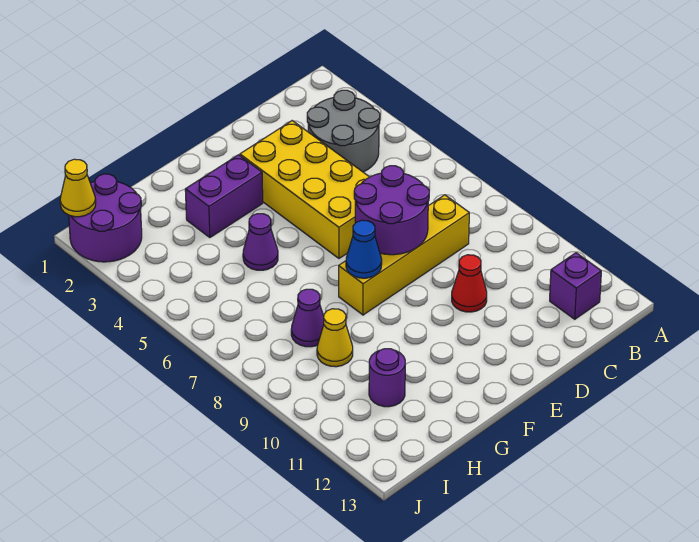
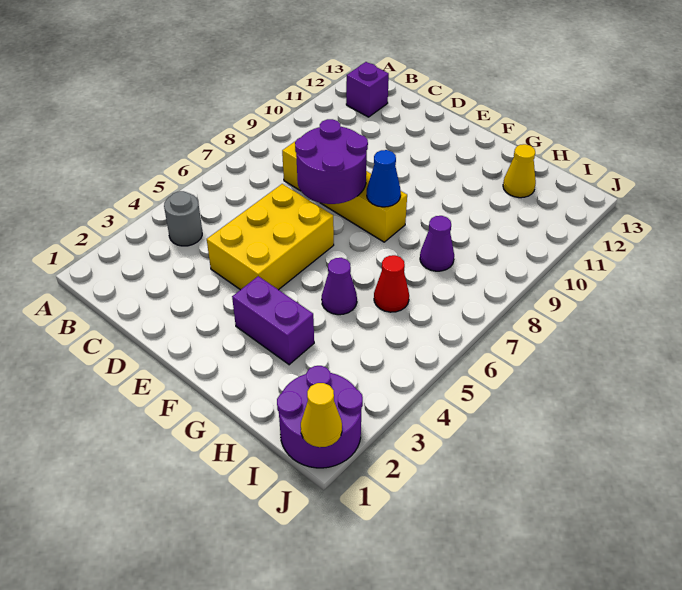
grey 2x2 round brick [307,90,380,172] -> grey 1x1 round brick [164,191,202,246]
yellow 2x4 brick [240,121,369,258] -> yellow 2x3 brick [207,184,334,290]
red 1x1 cone [452,255,487,312] -> red 1x1 cone moved to [374,255,409,312]
yellow 1x1 cone [317,309,353,367] -> yellow 1x1 cone moved to [503,144,536,198]
purple 1x1 round brick [369,349,405,407] -> none

